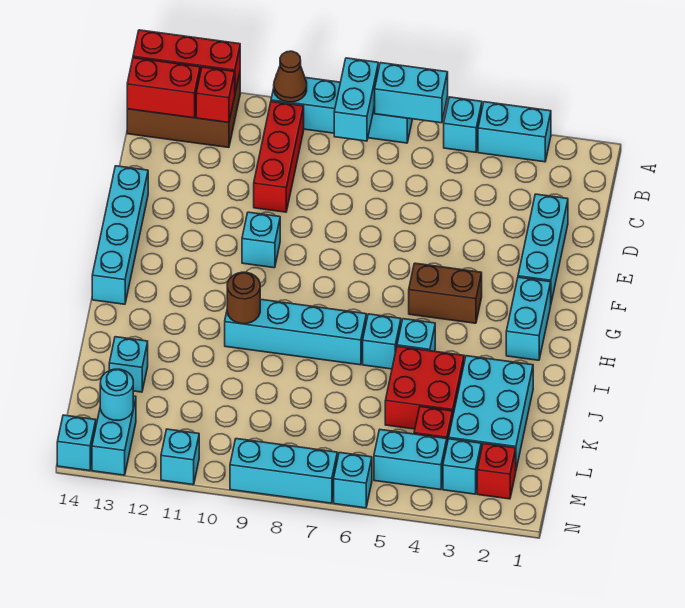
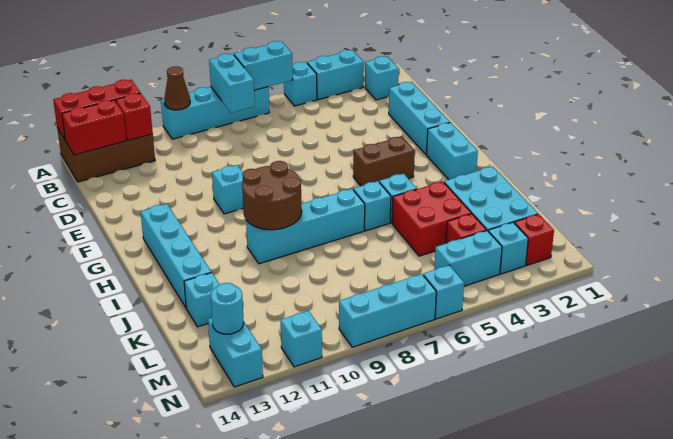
red 1x3 brick [254,101,304,212] -> none
cyan 1x4 brick [92,166,148,304] -> cyan 1x4 brick moved to [141,204,211,307]
brown 1x1 round brick [227,272,260,324] -> brown 2x2 round brick [242,161,302,230]
cyan 1x1 brick [57,415,96,471] -> cyan 1x1 brick moved to [365,56,399,100]

